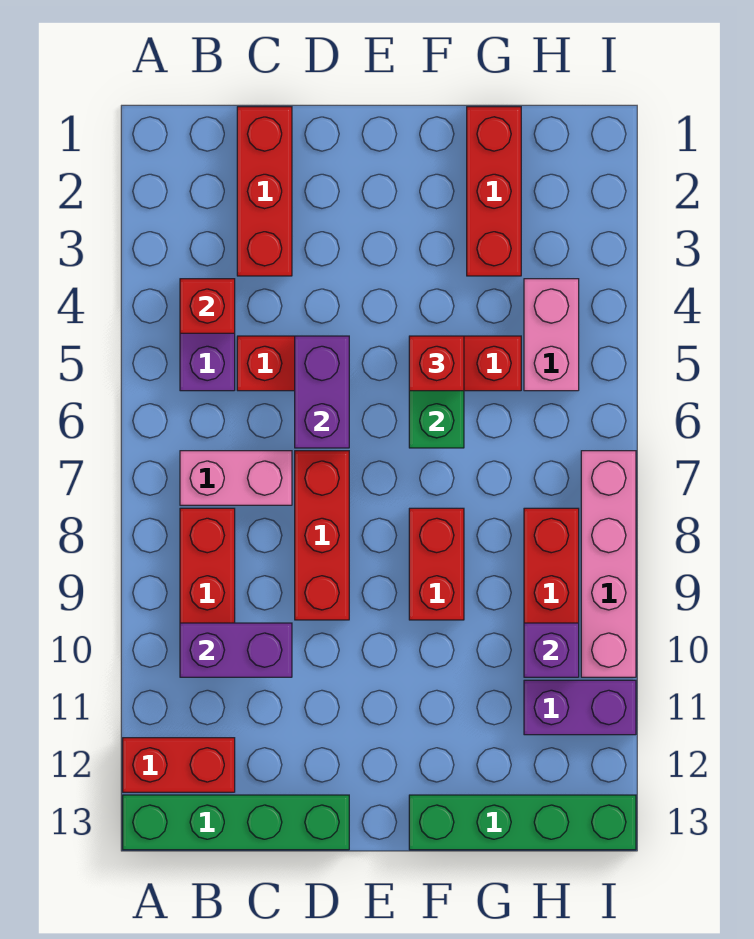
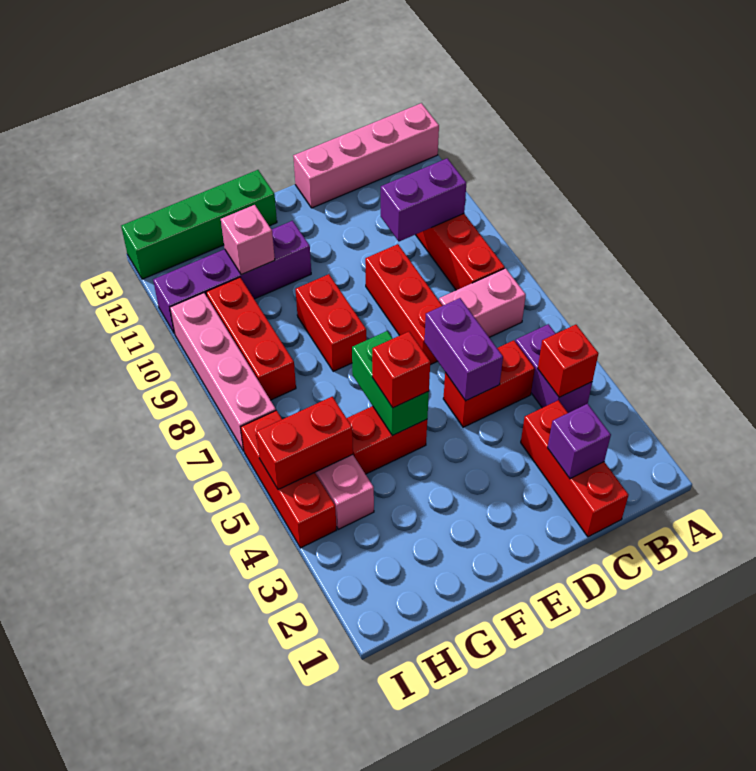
red 1x2 brick [123,738,235,792] -> red 1x2 brick moved to [256,397,353,490]
green 1x4 brick [123,795,349,850] -> pink 1x4 brick [293,103,439,208]
red 1x3 brick [467,107,521,276] -> red 1x3 brick moved to [241,410,336,548]
none -> pink 1x1 brick [221,205,275,275]
purple 1x1 brick [524,623,579,677] -> purple 1x1 brick moved to [548,404,611,479]
purple 1x2 brick [524,680,636,735] -> purple 1x4 brick [153,221,311,334]

